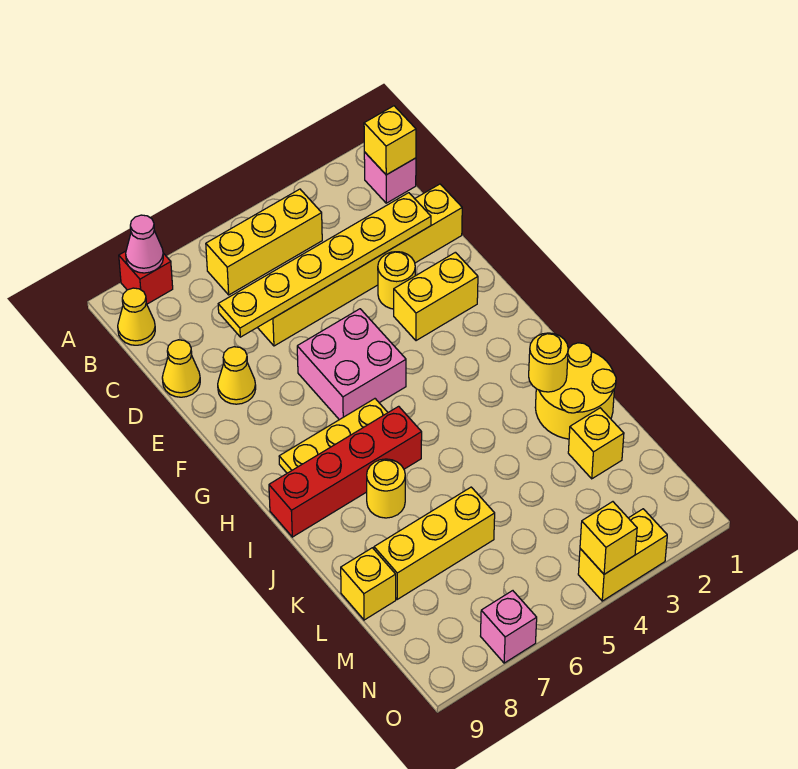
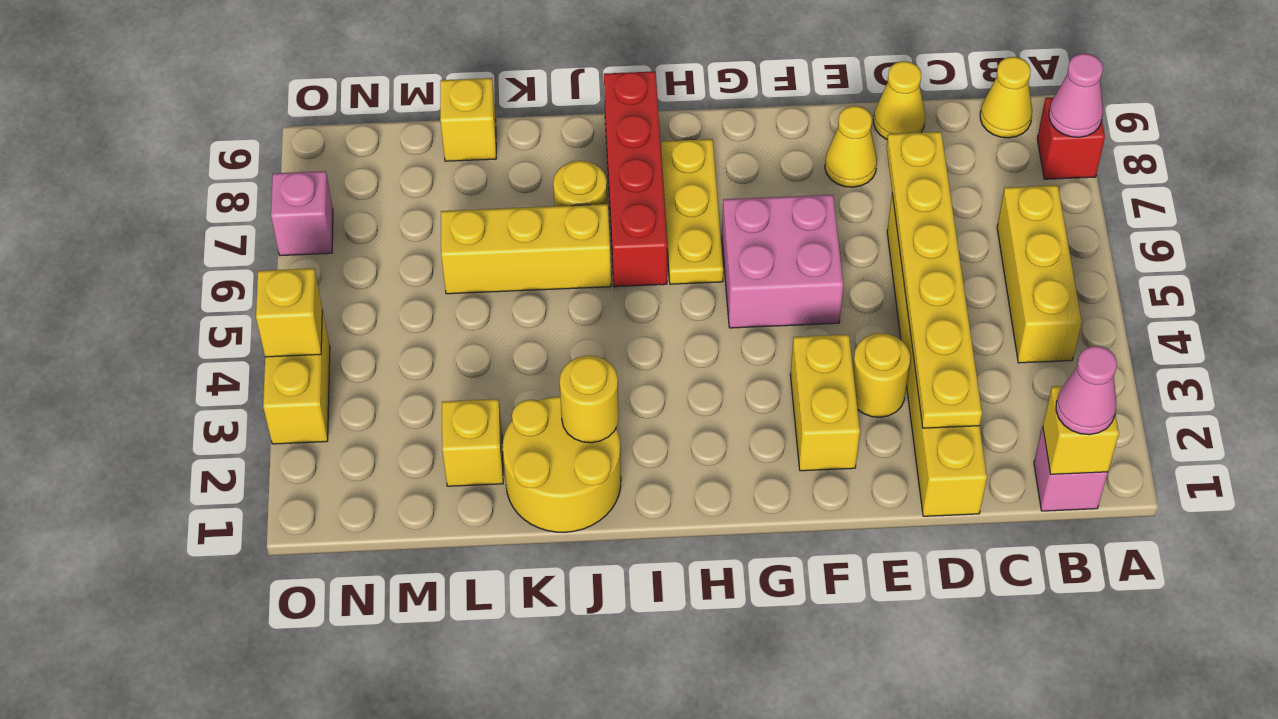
none -> pink 1x1 cone [1056,346,1117,435]
yellow 1x3 brick [374,487,495,599] -> yellow 1x3 brick turned to [441,204,611,294]

